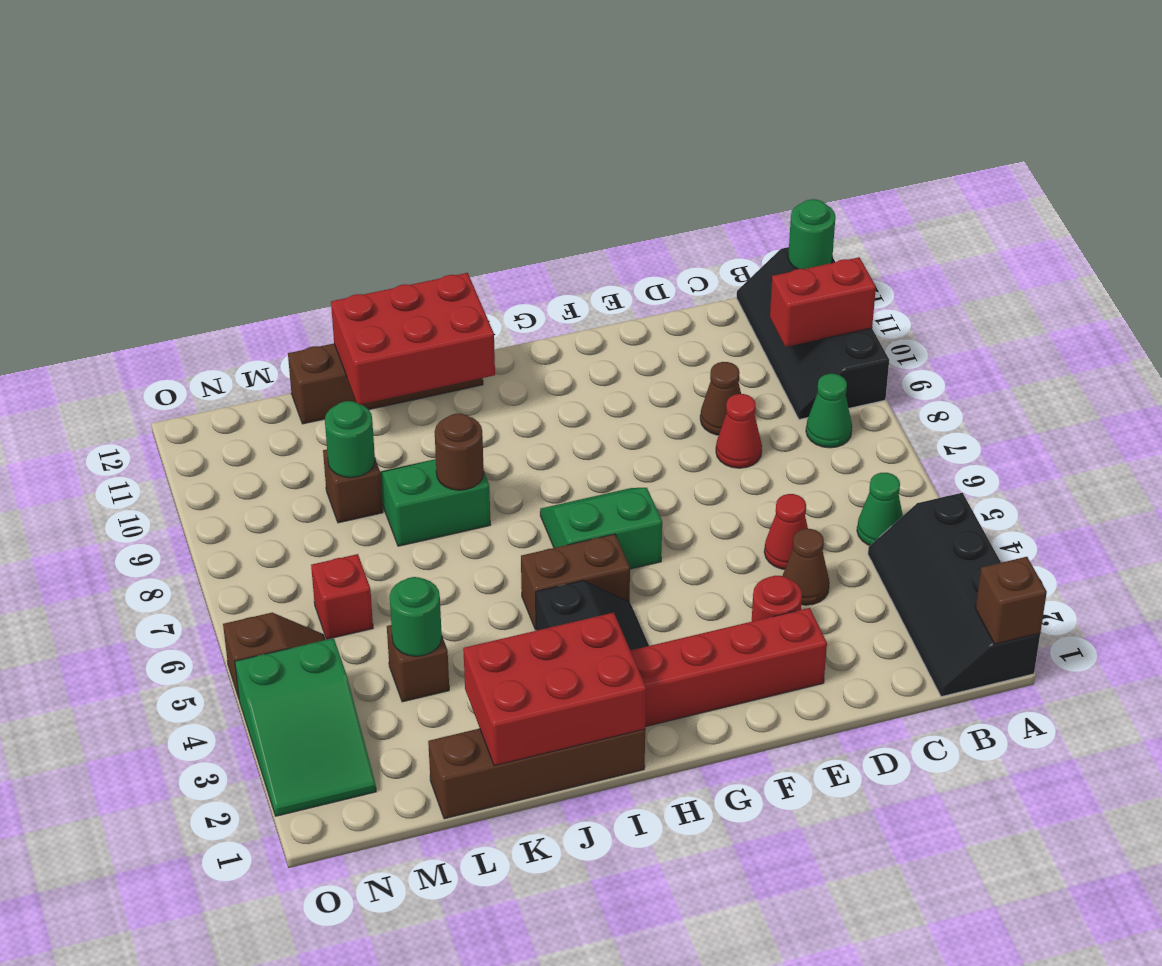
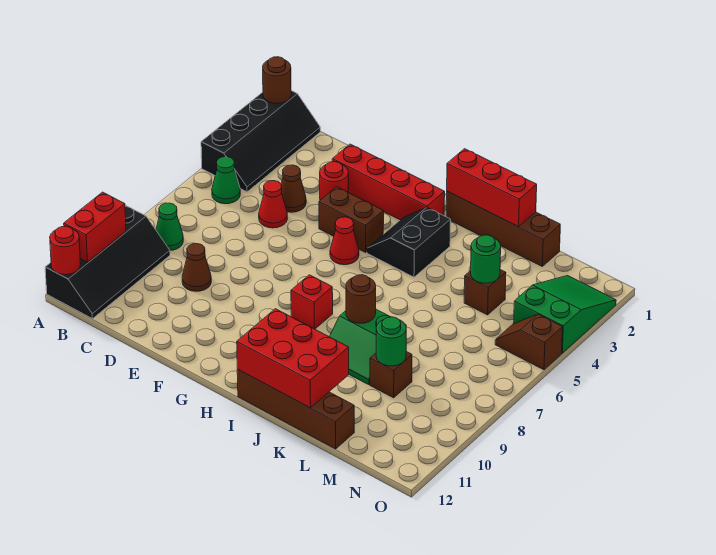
brown 1x1 brick [976,557,1047,644] -> brown 1x1 round brick [263,57,291,104]
red 1x2 brick [770,257,876,347] -> red 1x2 brick turned to [64,192,126,262]
green 1x1 round brick [788,199,835,269] -> red 1x1 round brick [50,226,80,275]
red 1x1 cone [716,394,762,468] -> red 1x1 cone moved to [330,217,359,265]
green 2x2 slope [540,488,662,569] -> none
brown 1x2 brick [521,534,630,630] -> brown 1x2 brick moved to [319,187,384,252]
red 2x3 brick [463,613,646,766] -> red 1x3 brick [447,149,537,227]
red 1x1 brick [311,554,373,639] -> red 1x1 brick moved to [291,275,333,329]

